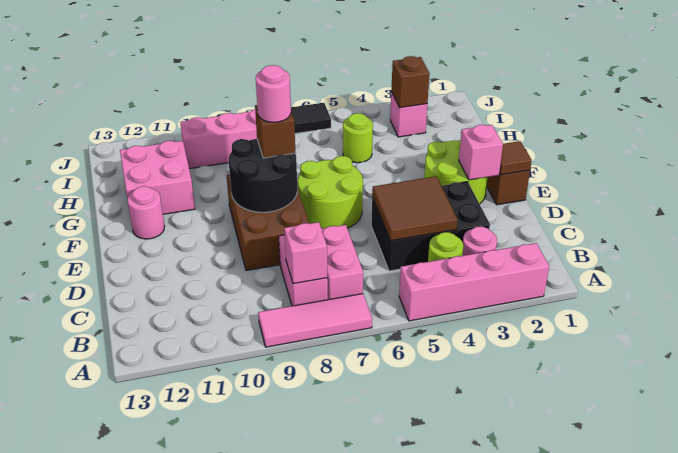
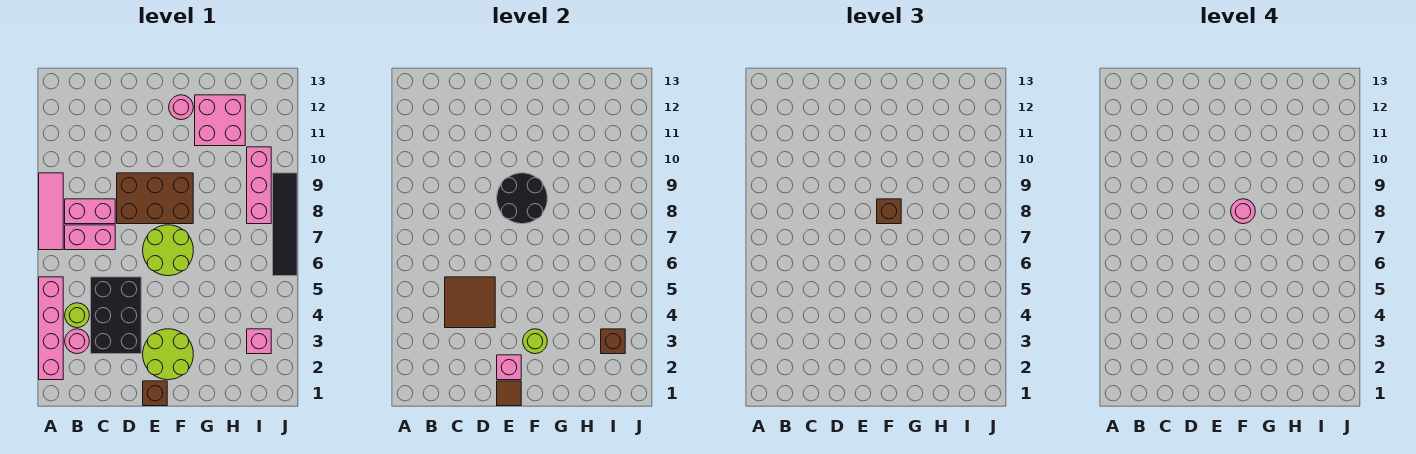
pink 1x1 brick [284,222,327,284] -> none
lime 1x1 round brick [343,113,373,163] -> lime 1x1 round brick moved to [523,329,547,354]

